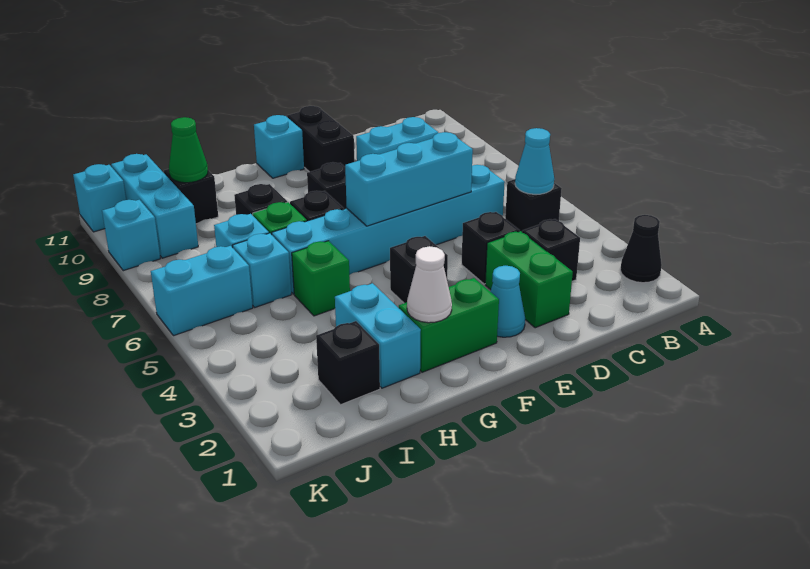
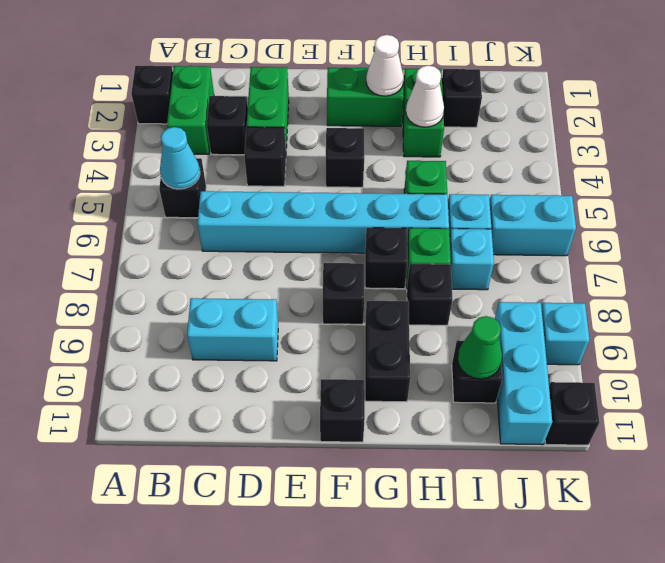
black 1x1 cone [620,215,662,283] -> black 1x1 brick [131,65,173,124]
none -> green 1x2 brick [167,66,214,154]
cyan 1x3 brick [345,132,473,226] -> none
cyan 1x1 cone [490,266,525,337] -> none
black 1x2 brick [287,106,354,172] -> black 1x2 brick moved to [365,301,410,402]
cyan 1x1 brick [254,115,304,178] -> black 1x1 brick [320,379,365,442]
cyan 1x2 brick [335,283,421,388] -> green 1x2 brick [403,69,444,157]
none -> white 1x1 cone [406,66,444,127]
cyan 1x1 brick [73,164,126,232] -> black 1x1 brick [545,382,599,445]

